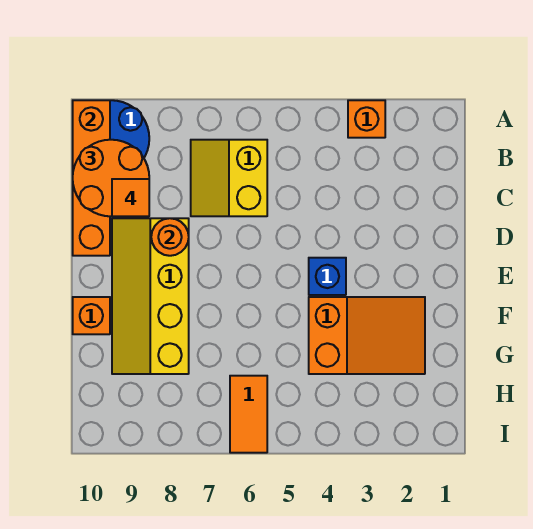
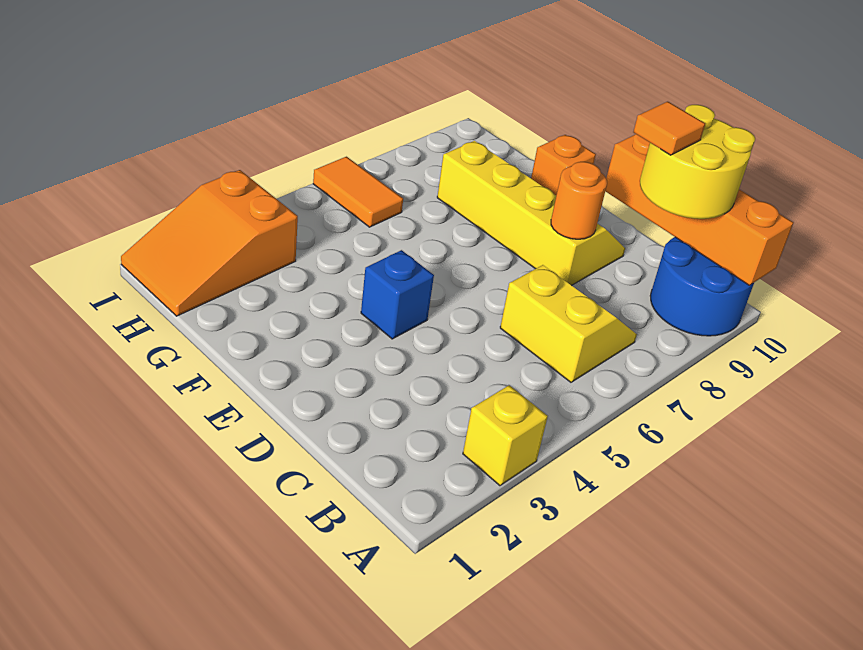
orange 1x1 brick [348,100,385,138] -> yellow 1x1 brick [463,385,548,486]
orange 2x2 round brick [73,140,149,216] -> yellow 2x2 round brick [640,105,755,219]
orange 2x3 slope [309,297,425,374] -> orange 2x3 slope moved to [121,170,298,316]

